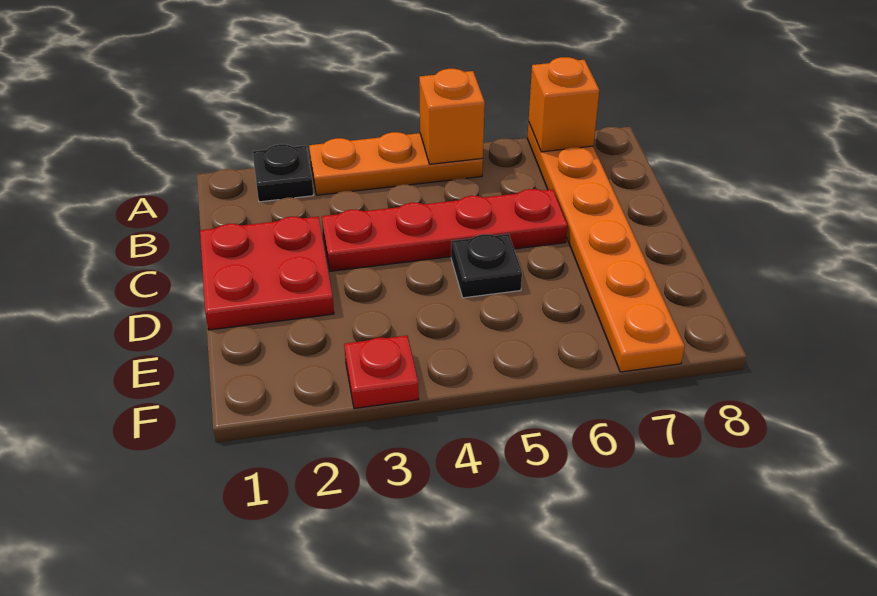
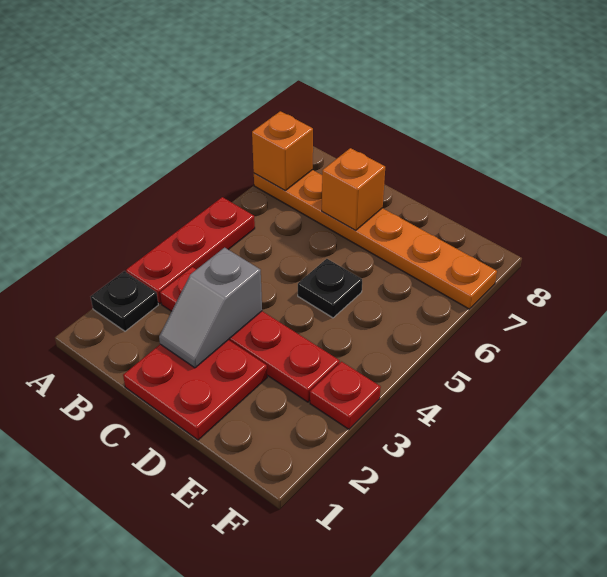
orange 1x3 plate [309,132,483,195] -> red 1x3 plate [126,197,255,303]
orange 1x1 brick [419,69,485,164] -> orange 1x1 brick moved to [322,148,385,230]
none -> grey 1x2 slope [159,248,262,368]
red 1x4 plate [322,189,567,271] -> red 1x4 plate turned to [160,267,340,402]

